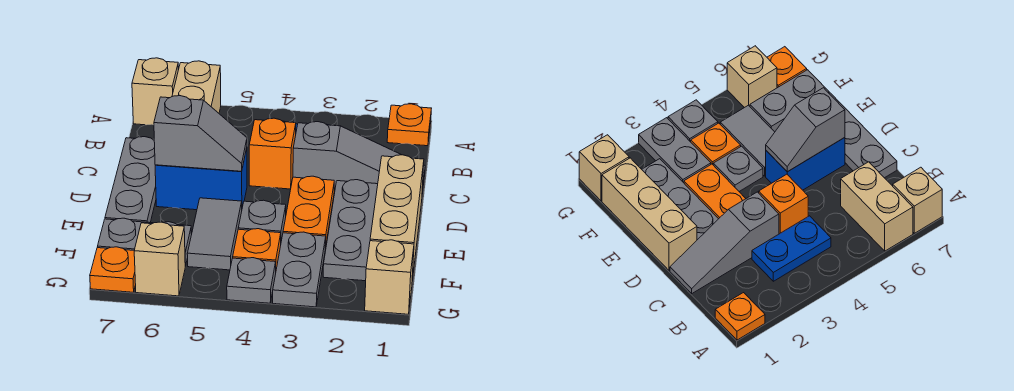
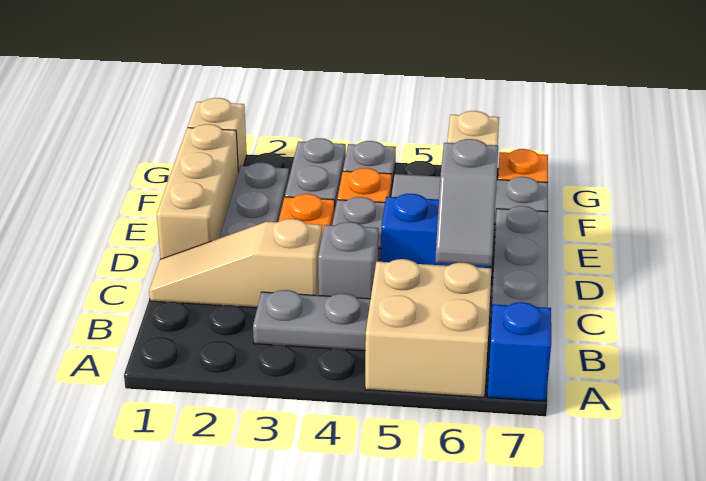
orange 1x1 plate [387,104,431,146] -> none
tan 1x2 brick [172,61,221,113] -> tan 2x2 brick [365,259,492,397]
tan 1x1 brick [132,58,178,125] -> blue 1x1 brick [487,302,551,401]
blue 1x2 plate [752,216,831,281] -> grey 1x2 plate [253,290,371,351]
grey 1x3 slope [293,122,425,194] -> tan 1x3 slope [149,219,322,308]
orange 1x1 brick [249,118,296,189] -> grey 1x1 brick [318,222,379,299]
grey 1x2 slope [154,96,247,171] -> grey 1x2 slope turned to [435,139,498,266]

